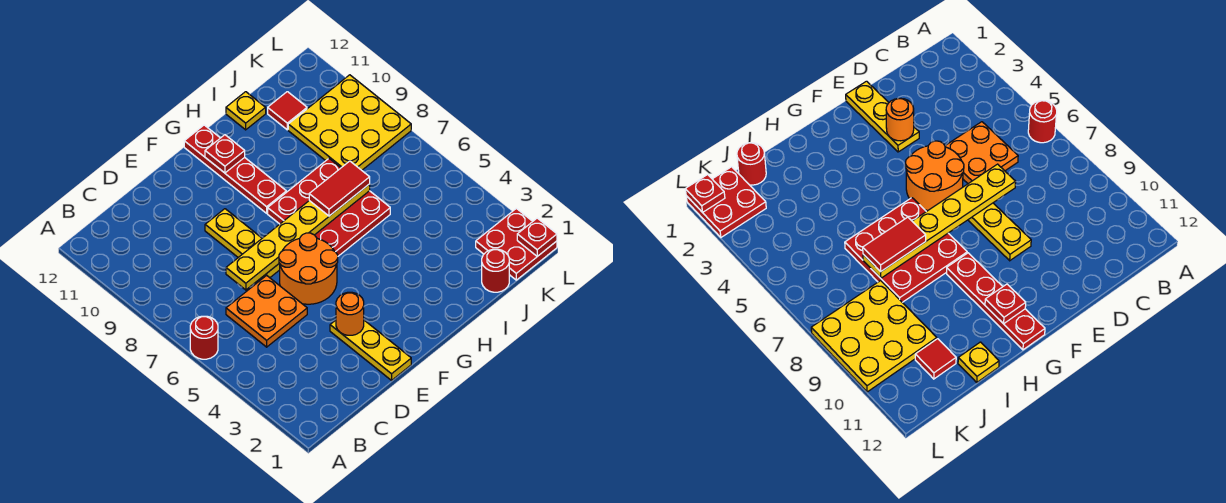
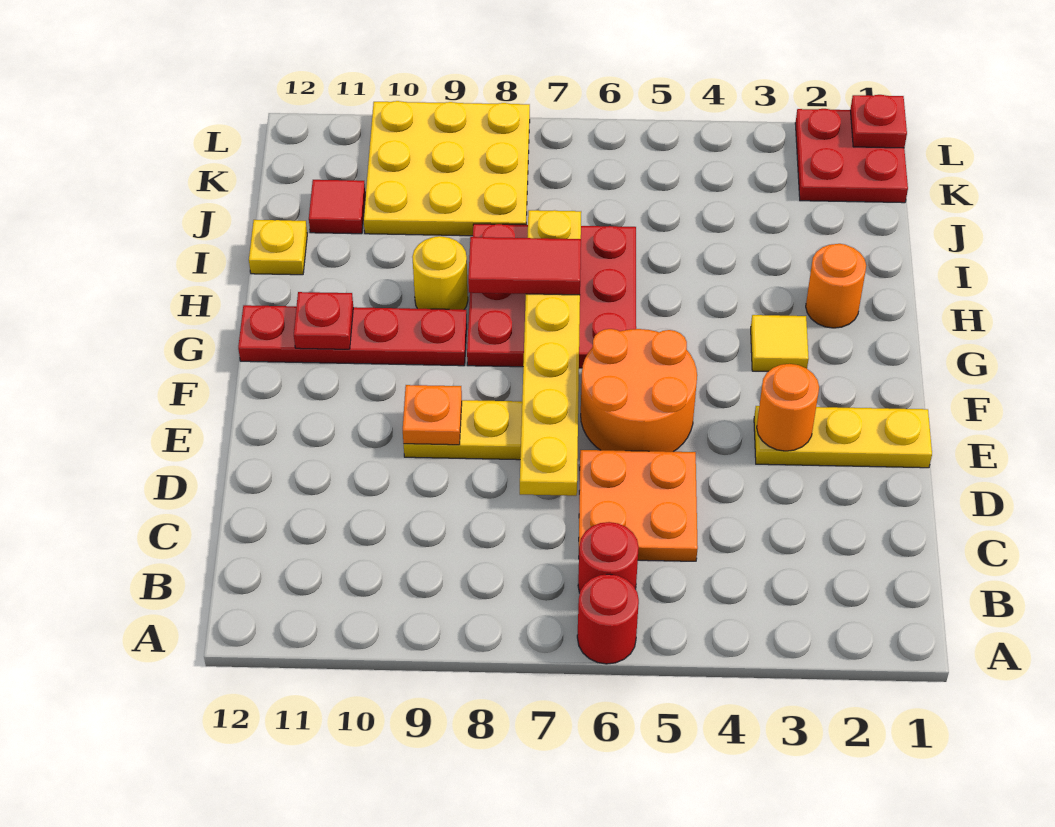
none -> orange 1x1 plate [403,385,462,445]
none -> yellow 1x1 tile [751,315,809,371]
none -> orange 1x1 round brick [806,244,866,328]
red 1x2 tile [309,161,370,216] -> red 1x2 tile turned to [468,237,581,295]
none -> yellow 1x1 round brick [412,236,468,310]
red 1x1 round brick [482,249,509,292] -> red 1x1 round brick moved to [578,522,639,593]

